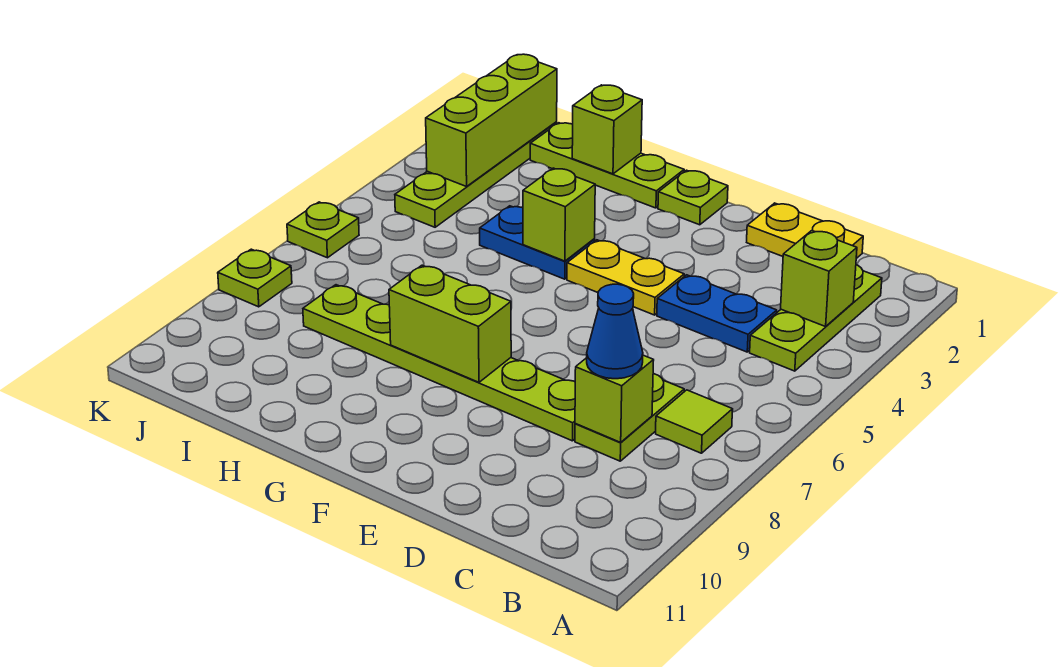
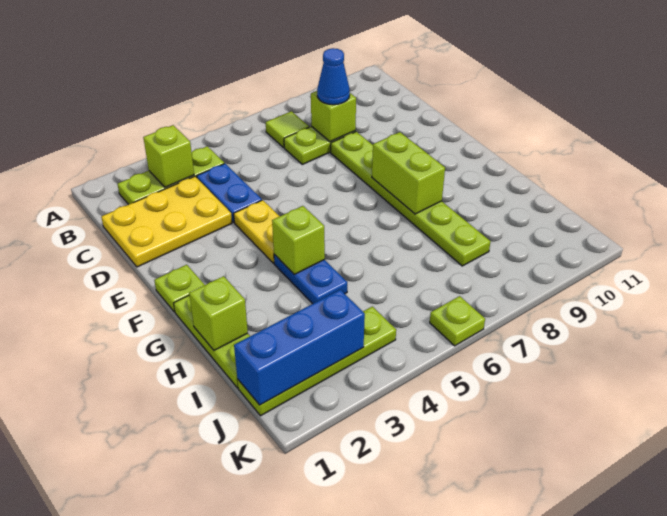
yellow 1x2 plate [747,203,863,258] -> yellow 2x3 plate [101,176,232,267]
lime 1x3 brick [426,54,557,187] -> blue 1x3 brick [234,290,365,405]
lime 1x1 plate [218,249,292,307] -> none

